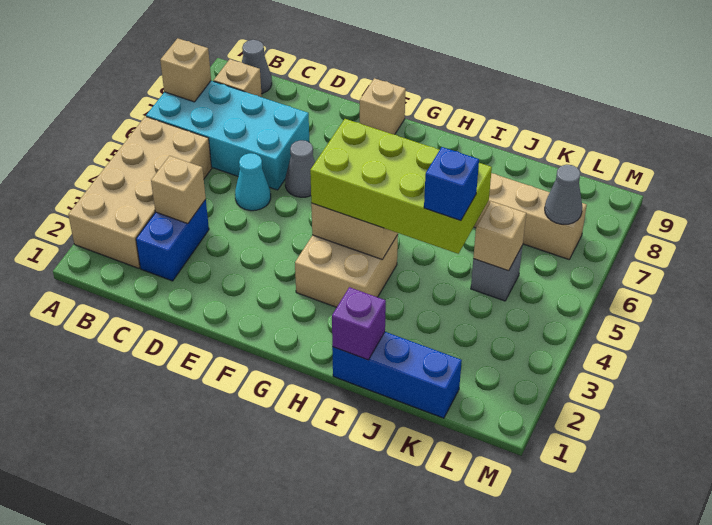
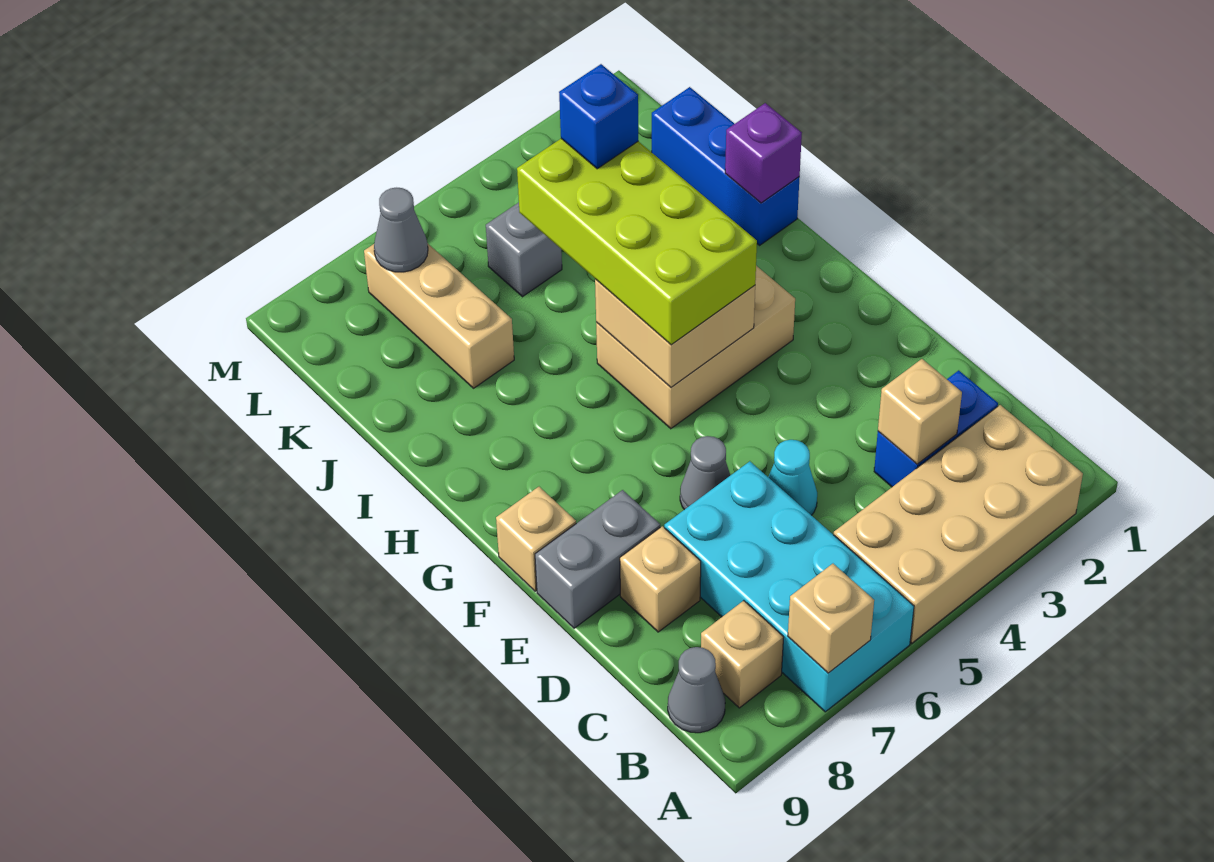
none -> grey 1x2 brick [535,490,660,628]
tan 2x2 brick [295,235,398,307] -> tan 2x3 brick [596,266,795,429]
tan 1x1 brick [473,201,526,271] -> tan 1x1 brick moved to [620,526,701,632]

